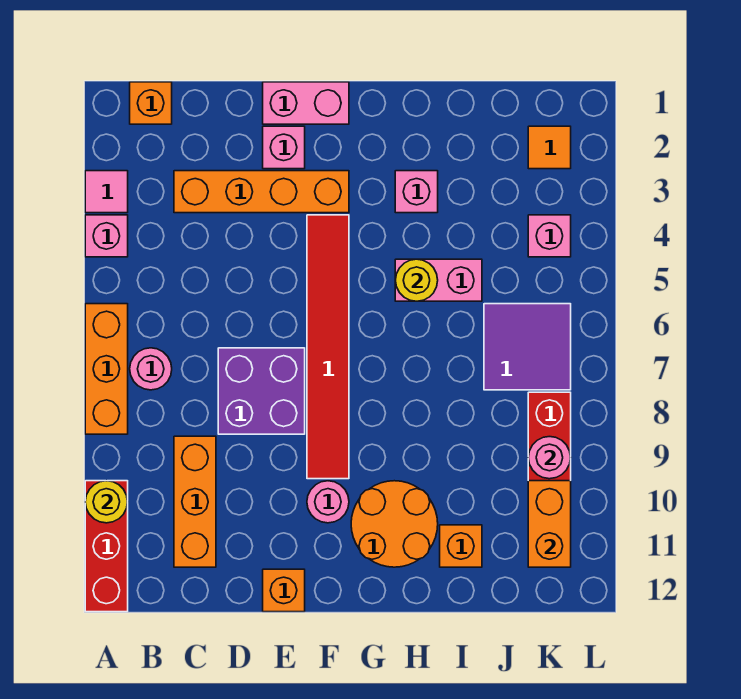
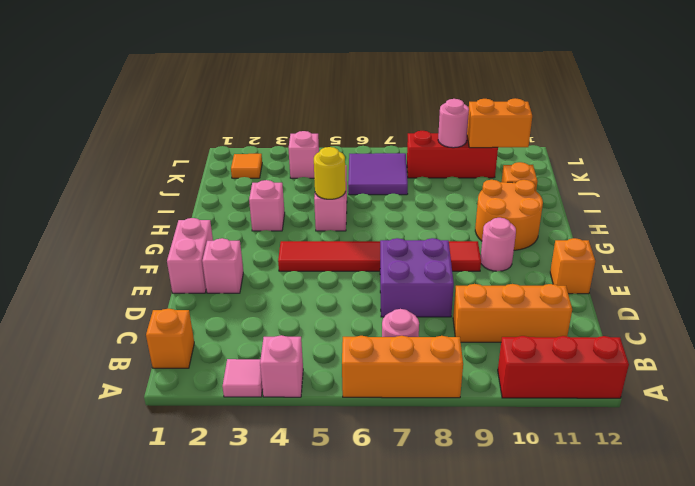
yellow 1x1 round brick [85,481,128,523] -> none
orange 1x4 brick [174,171,349,213] -> none

